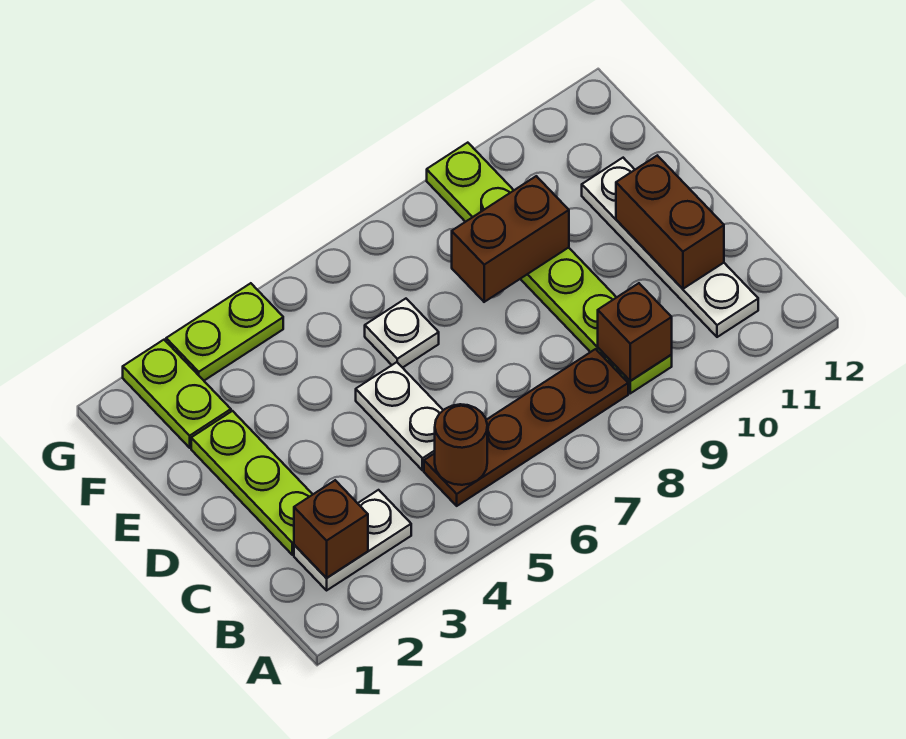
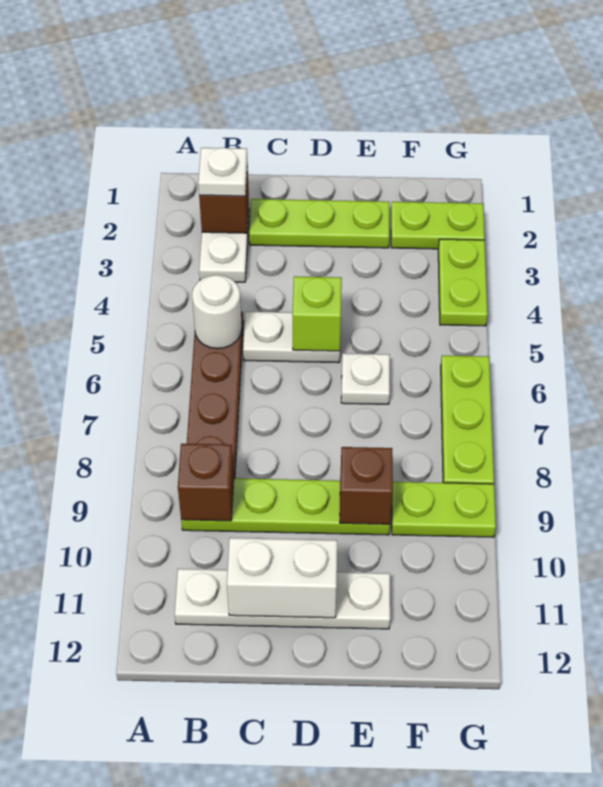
none -> white 1x1 plate [198,148,247,196]
brown 1x1 round brick [435,404,487,485] -> white 1x1 round brick [192,275,242,349]
brown 1x2 brick [616,156,724,289] -> white 1x2 brick [227,538,337,618]
none -> lime 1x1 brick [292,276,342,351]
brown 1x2 brick [452,176,569,302] -> brown 1x1 brick [340,447,393,524]
none -> lime 1x3 plate [441,355,494,484]

